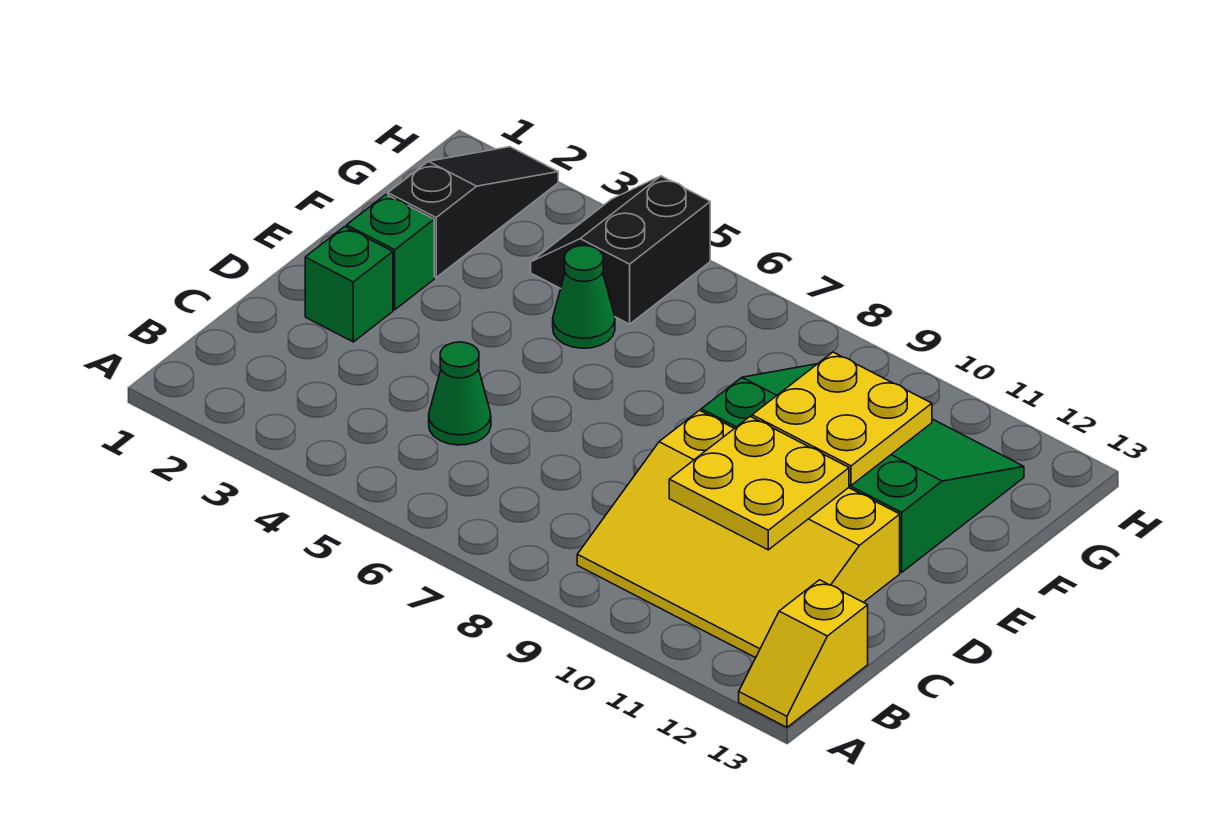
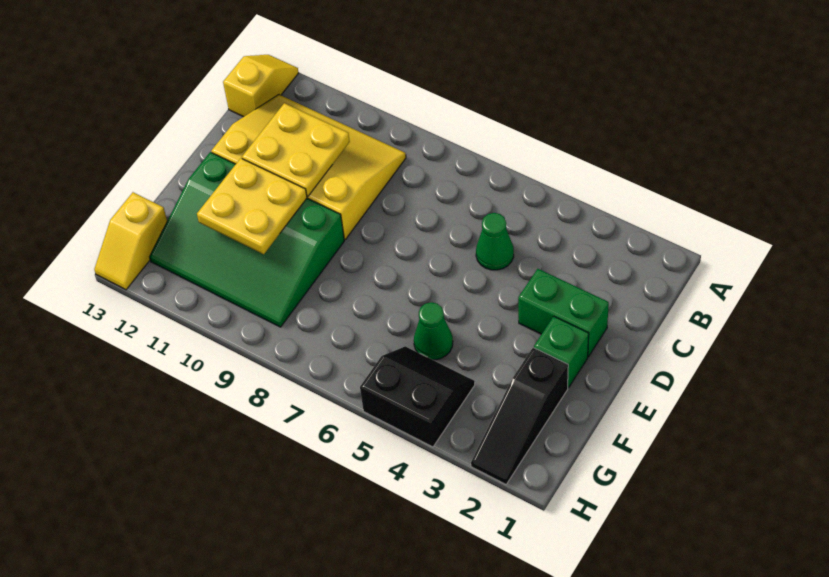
green 1x1 brick [305,227,393,342] -> green 1x2 brick [518,269,609,357]
black 2x2 slope [531,176,710,324] -> black 2x2 slope turned to [360,346,475,447]
none -> yellow 1x2 slope [94,192,167,290]

